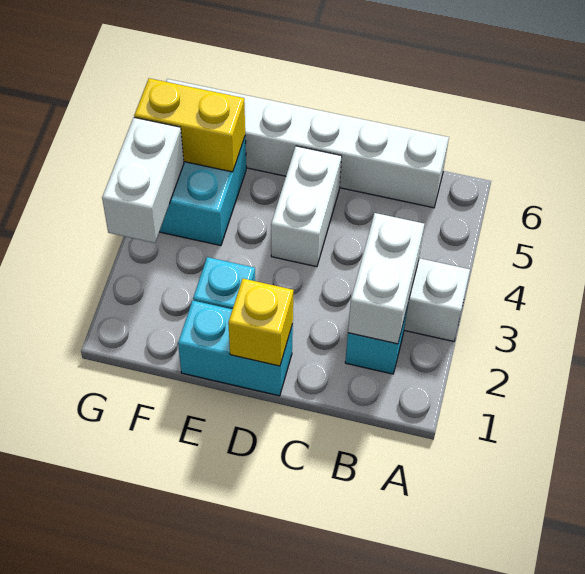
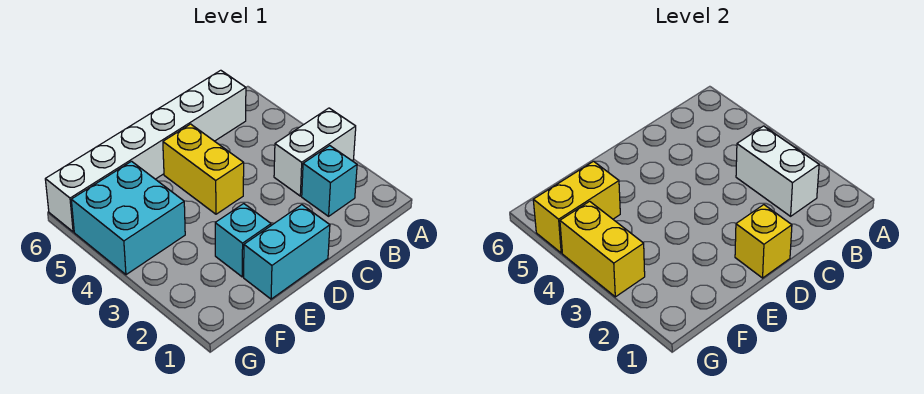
white 1x2 brick [271,146,342,267] -> yellow 1x2 brick [163,124,244,214]
white 1x2 brick [102,118,184,243] -> yellow 1x2 brick [560,201,645,297]

